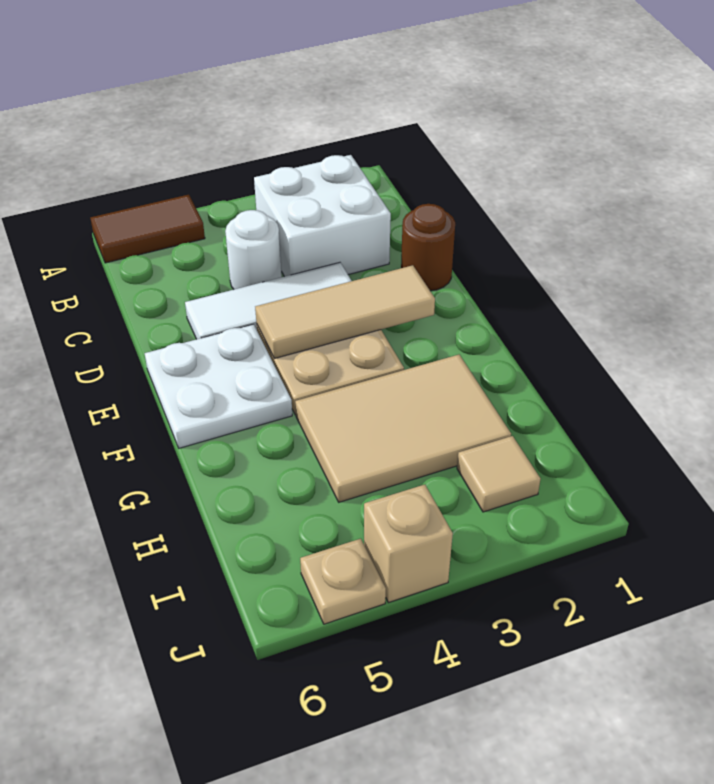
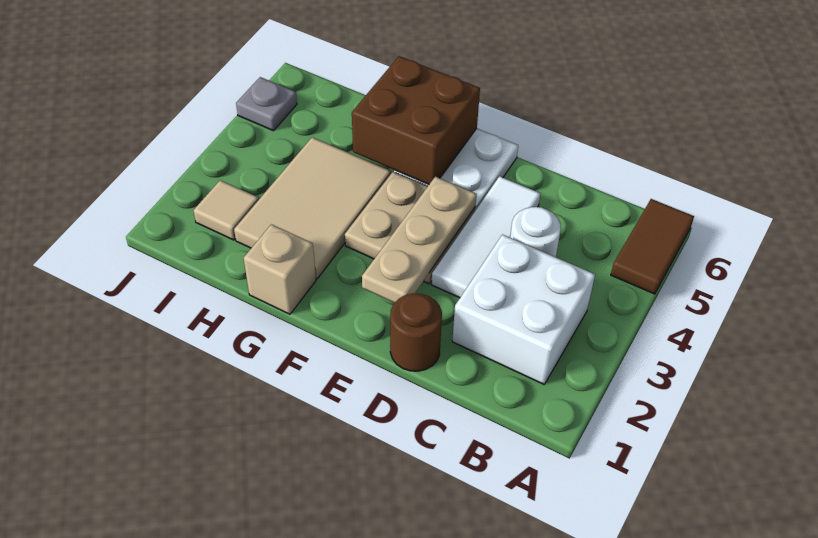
tan 1x3 tile [255,265,435,359] -> tan 1x3 plate [362,177,477,303]
none -> brown 2x2 brick [352,56,480,184]
tan 1x1 brick [364,485,453,603] -> tan 1x1 brick moved to [244,224,316,314]
tan 1x1 plate [300,539,386,624] -> grey 1x1 plate [236,77,297,131]

